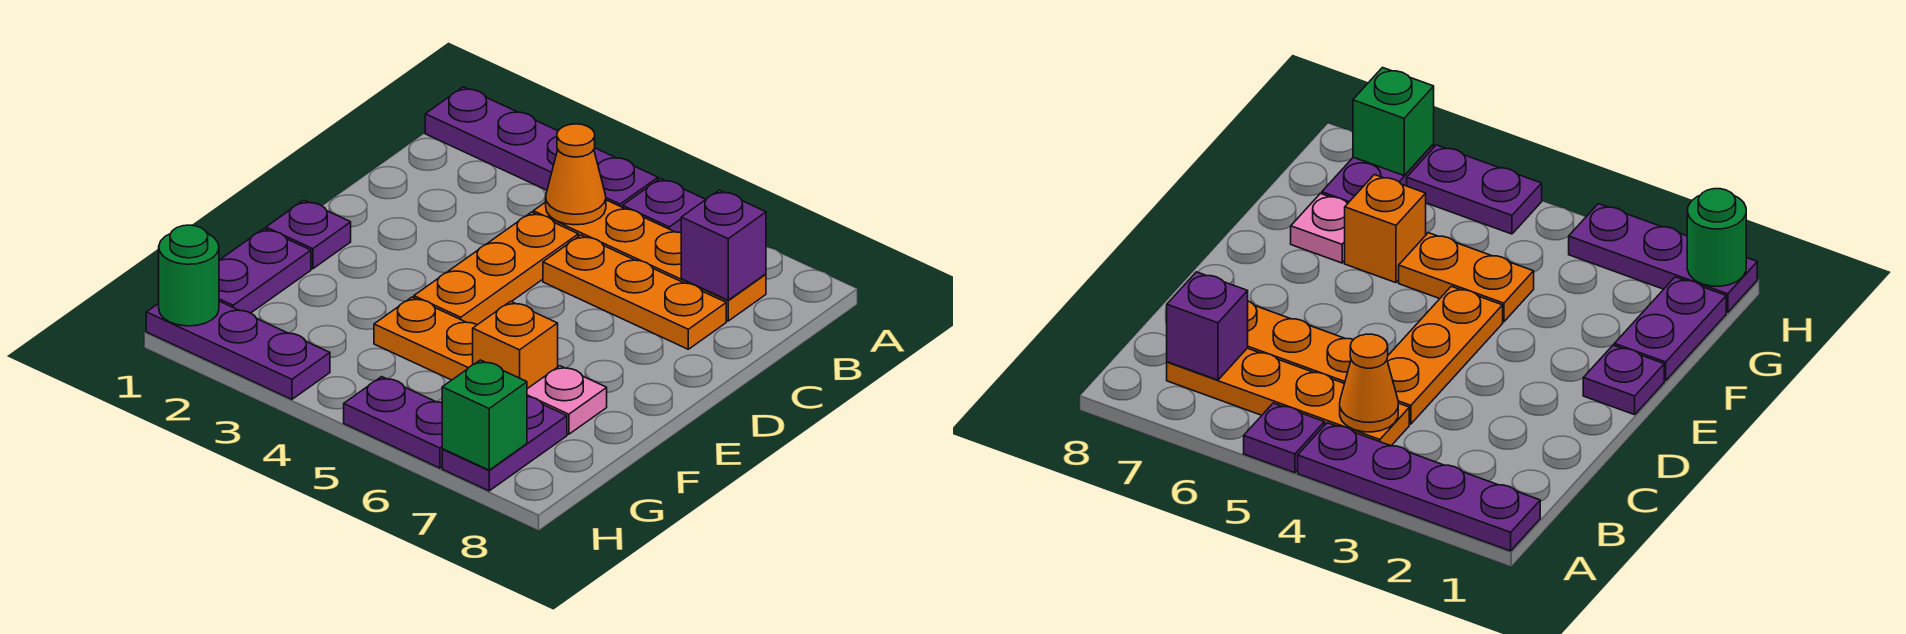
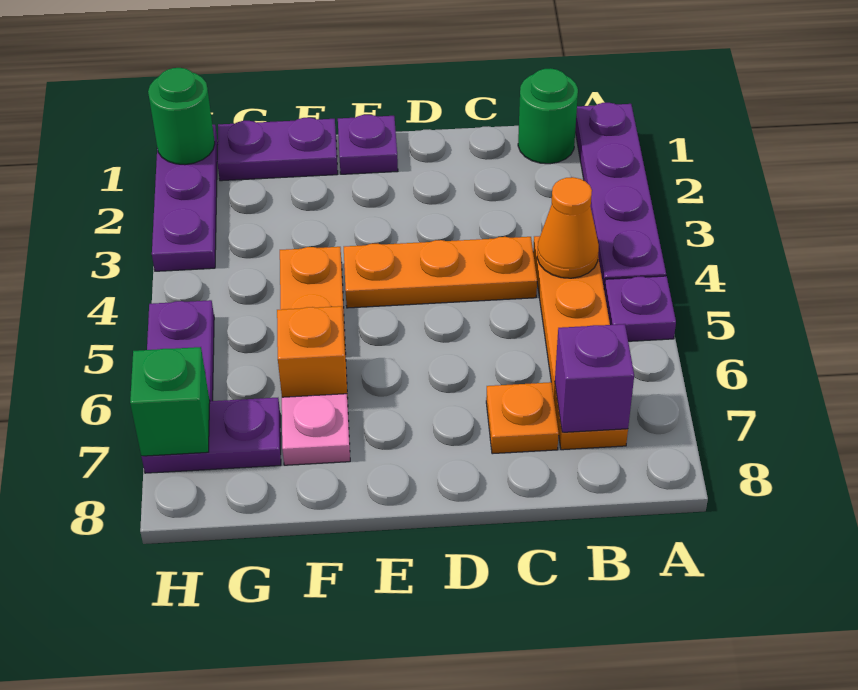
none -> green 1x1 round brick [518,68,578,164]
orange 1x3 plate [543,235,726,349] -> orange 1x1 plate [486,382,559,454]

